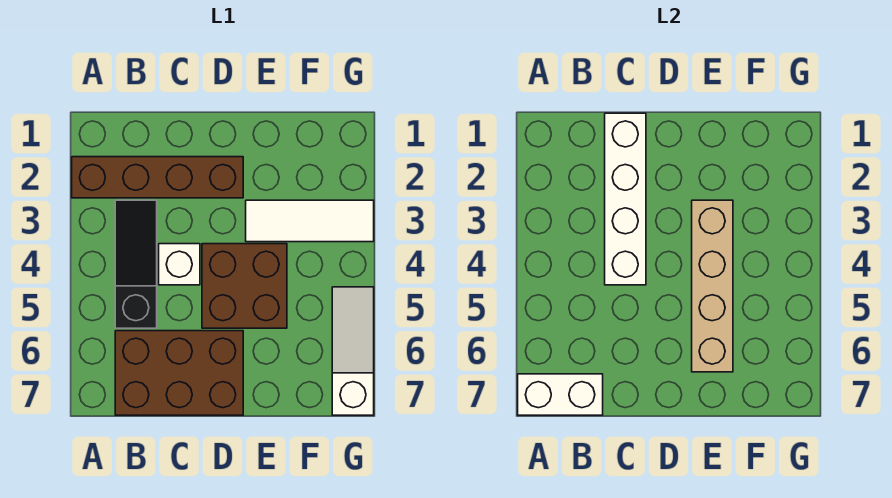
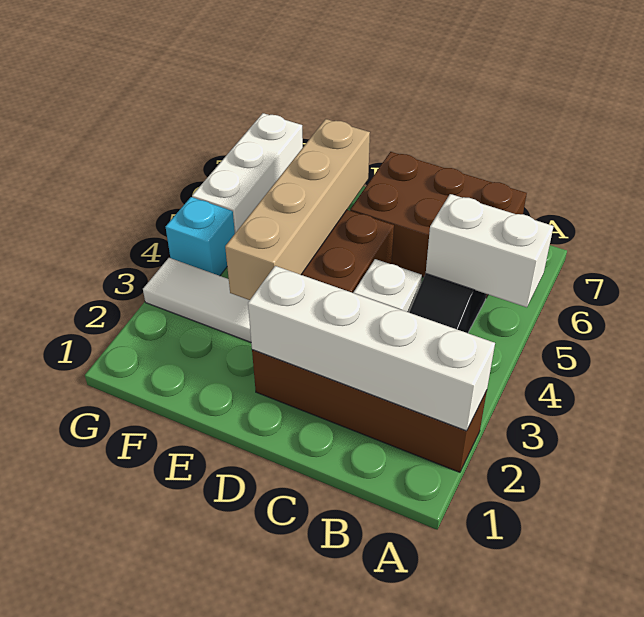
white 1x2 brick [518,374,603,415] -> white 1x2 brick moved to [426,194,554,307]
white 1x4 brick [605,113,646,285] -> white 1x4 brick turned to [248,266,495,431]
none -> cyan 1x1 brick [166,197,235,276]
white 1x3 slope [332,287,374,415] -> white 1x3 brick [192,113,303,233]

